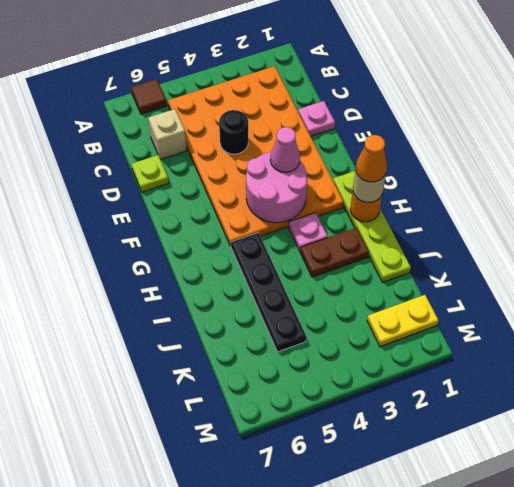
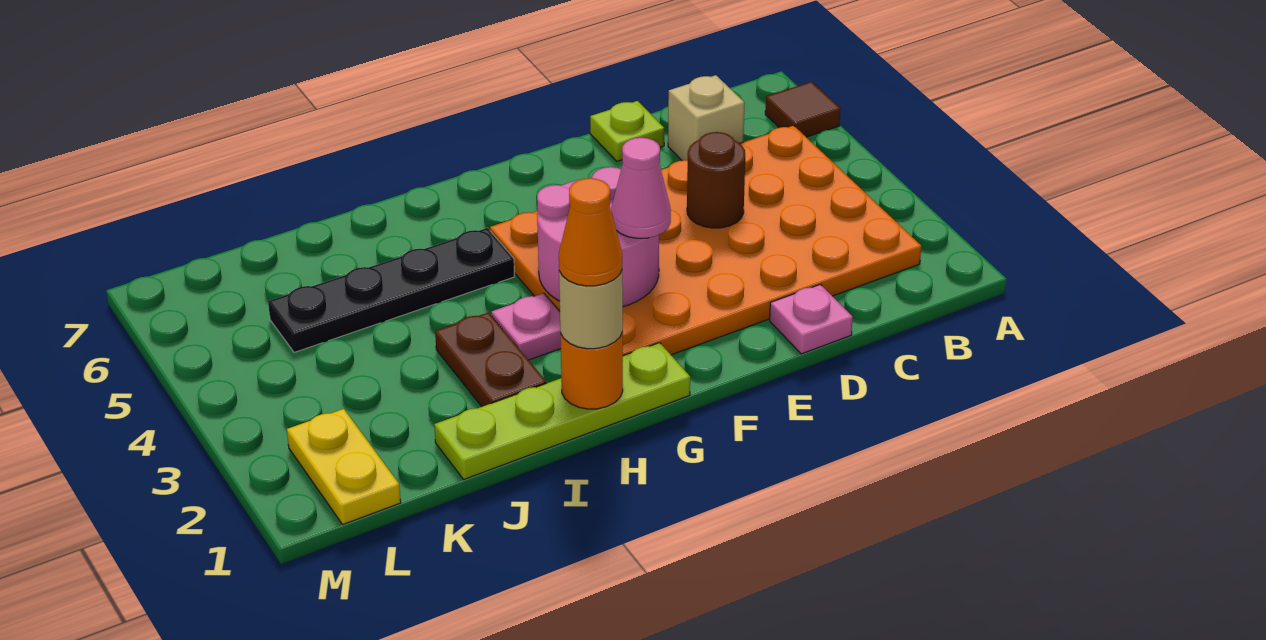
black 1x1 round brick [219,110,248,154] -> brown 1x1 round brick [687,132,745,228]

